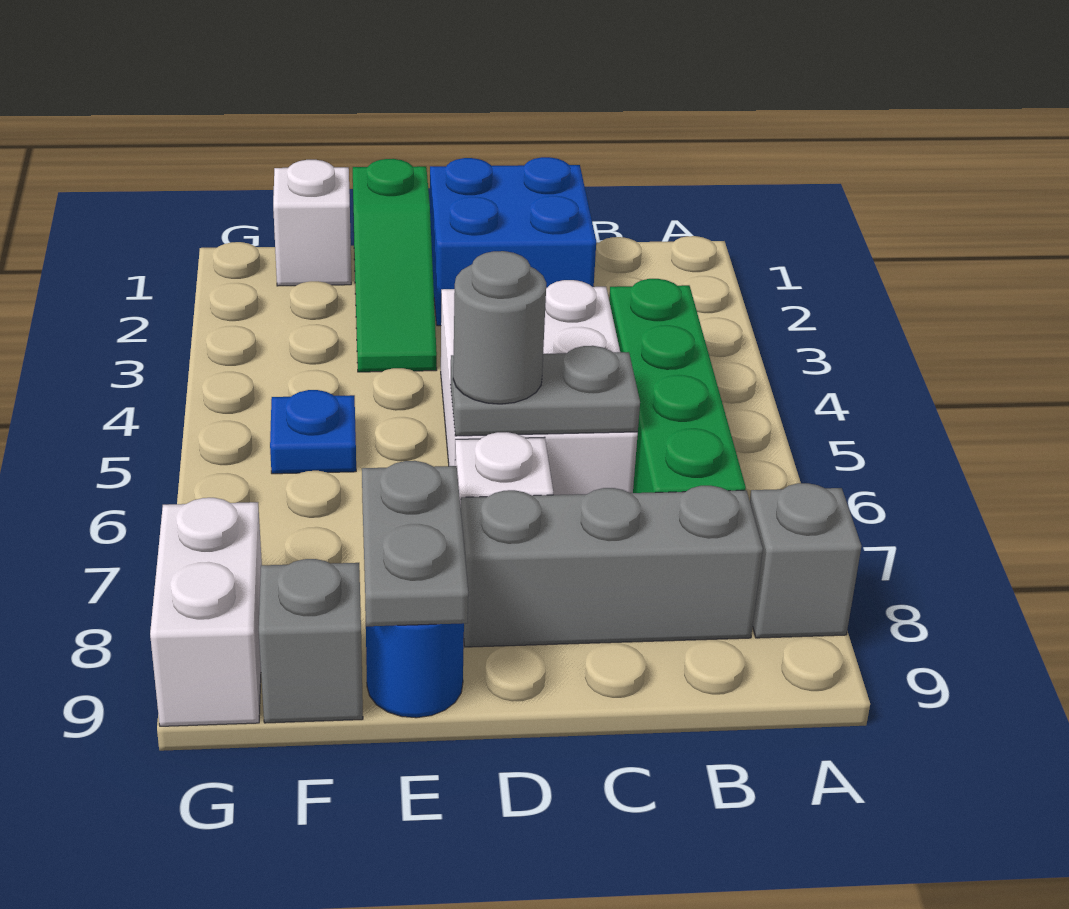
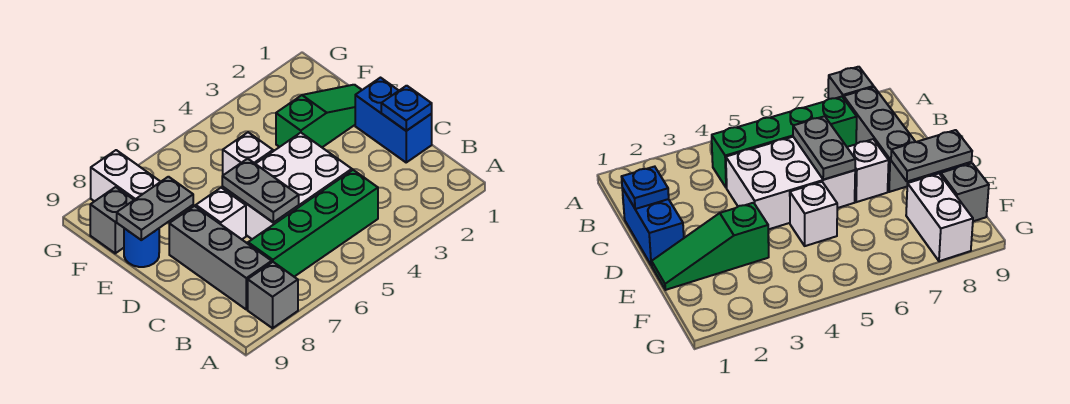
blue 2x2 brick [430,157,596,326] -> blue 1x2 brick [355,78,432,162]
grey 1x1 round brick [453,251,546,404] -> none
green 1x3 slope [353,159,437,372] -> green 1x3 slope turned to [276,85,362,147]
white 1x1 brick [273,160,351,286] -> white 1x1 brick moved to [223,132,273,175]
blue 1x1 plate [270,390,356,474] -> blue 1x1 plate moved to [381,86,432,131]
white 1x2 brick [150,498,262,726] -> white 1x2 brick turned to [91,150,160,201]

